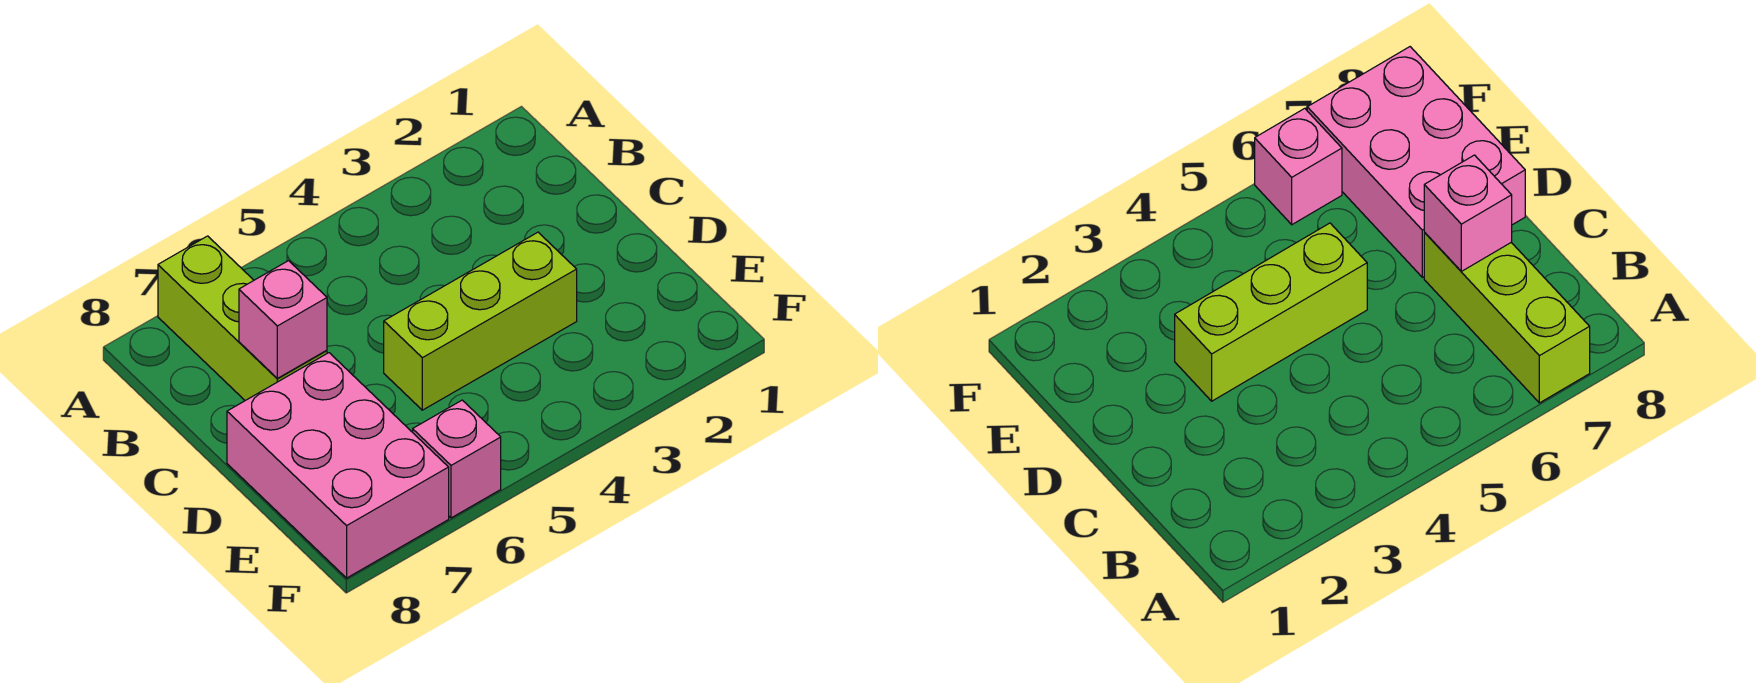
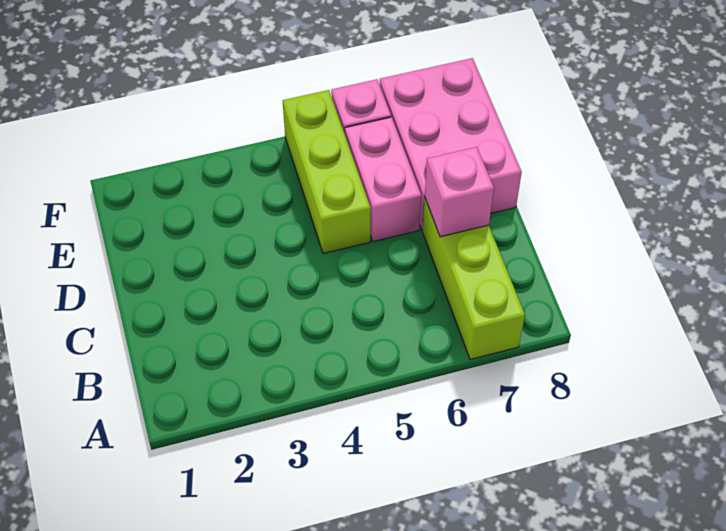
lime 1x3 brick [384,232,577,410] -> lime 1x3 brick turned to [283,90,371,254]
none -> pink 1x2 brick [345,117,421,242]

